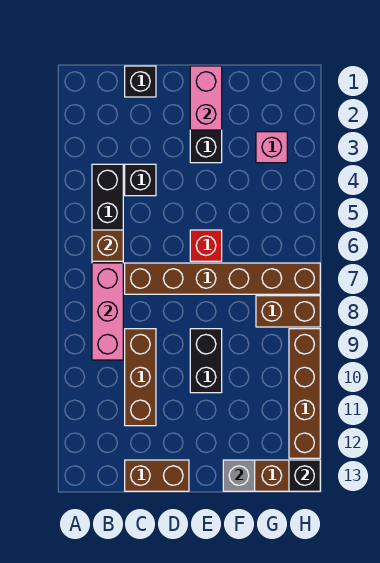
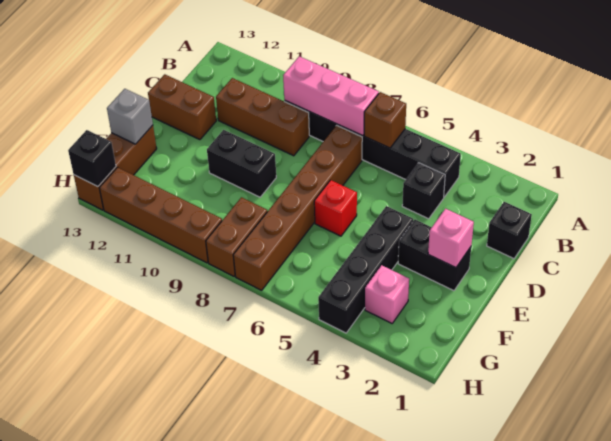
brown 1x2 brick [125,460,189,491] -> brown 1x2 brick turned to [148,74,216,140]
pink 1x2 brick [190,66,222,130] -> pink 1x1 brick [428,209,474,268]
none -> black 1x4 brick [318,206,413,333]

